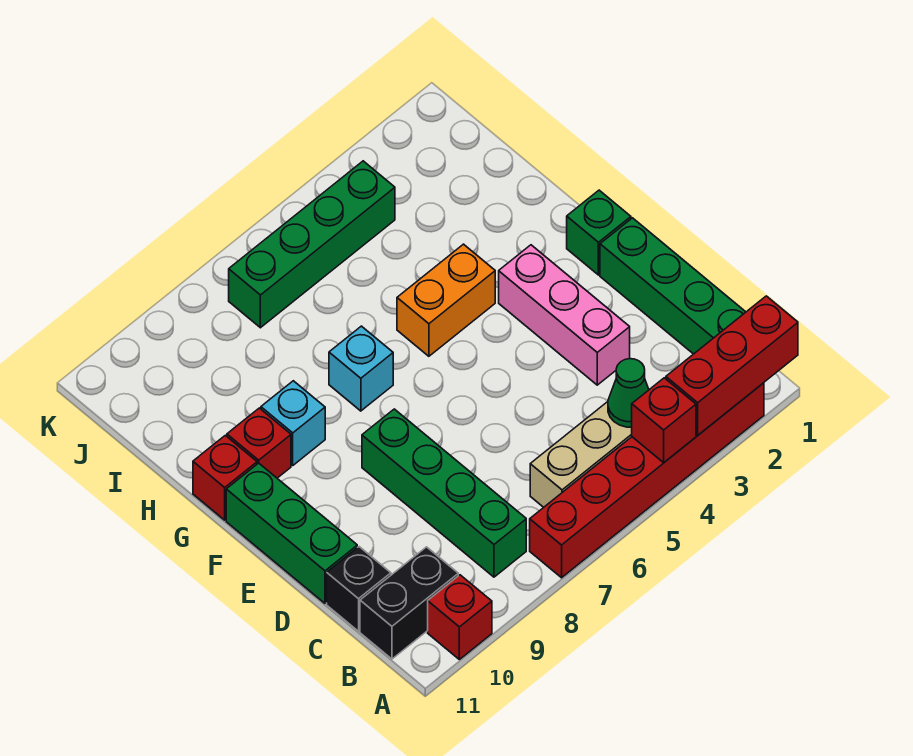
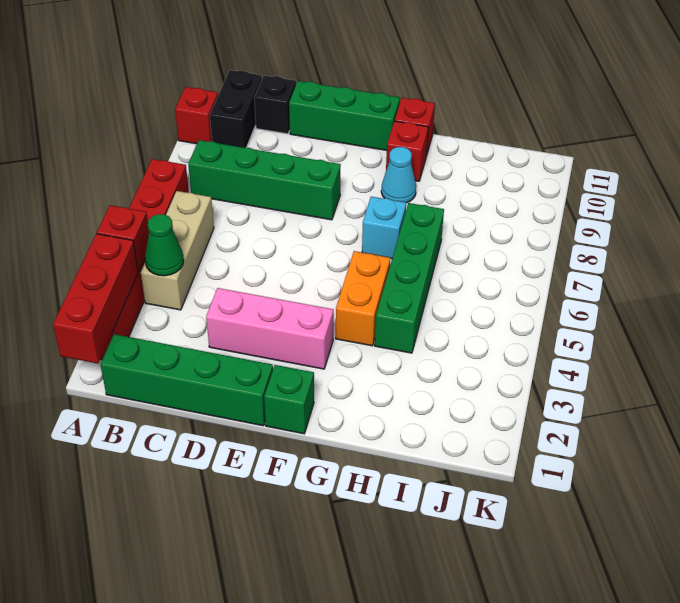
cyan 1x1 brick [261,381,325,465] -> cyan 1x1 cone [381,147,416,203]
green 1x4 brick [229,161,395,328] -> green 1x4 brick moved to [375,203,444,353]

